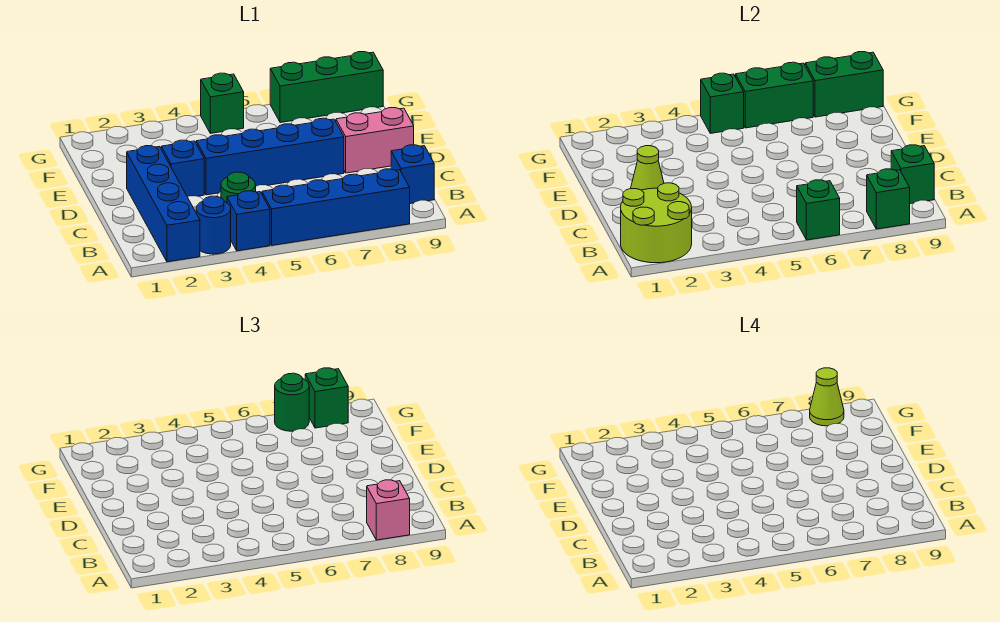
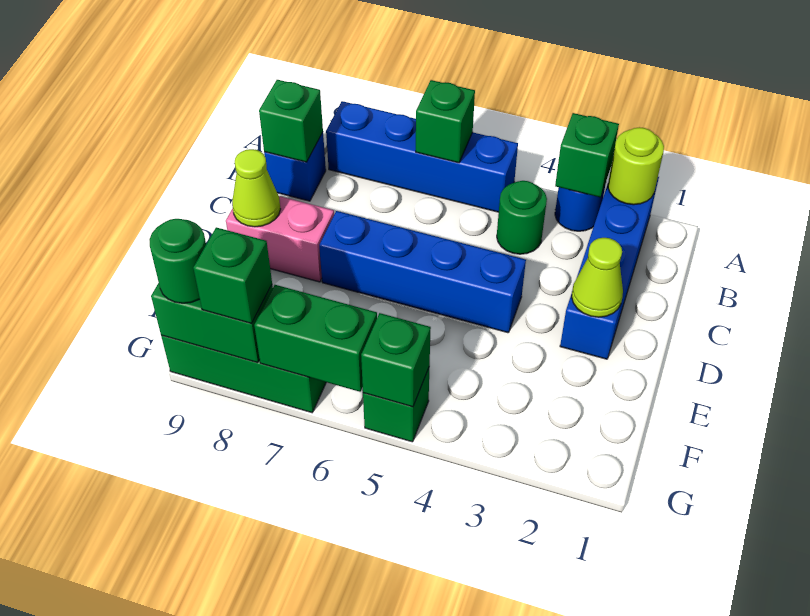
lime 2x2 round brick [621,183,692,263] -> lime 1x1 round brick [608,127,664,205]
blue 1x1 brick [227,191,270,251] -> none
green 1x1 brick [867,169,910,229] -> green 1x1 brick moved to [555,113,619,197]
pink 1x1 brick [367,480,410,540] -> none
blue 1x1 brick [161,140,204,197] -> none
green 1x1 round brick [275,373,309,431] -> green 1x1 round brick moved to [149,219,206,303]
lime 1x1 cone [810,368,844,426] -> lime 1x1 cone moved to [232,149,280,227]

